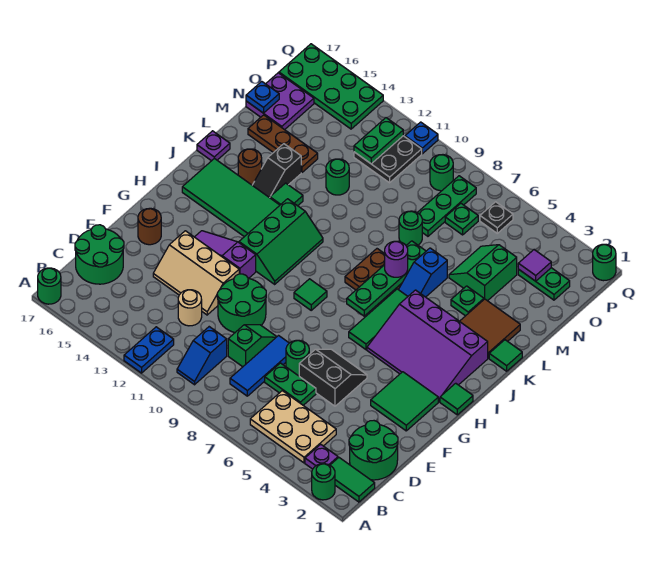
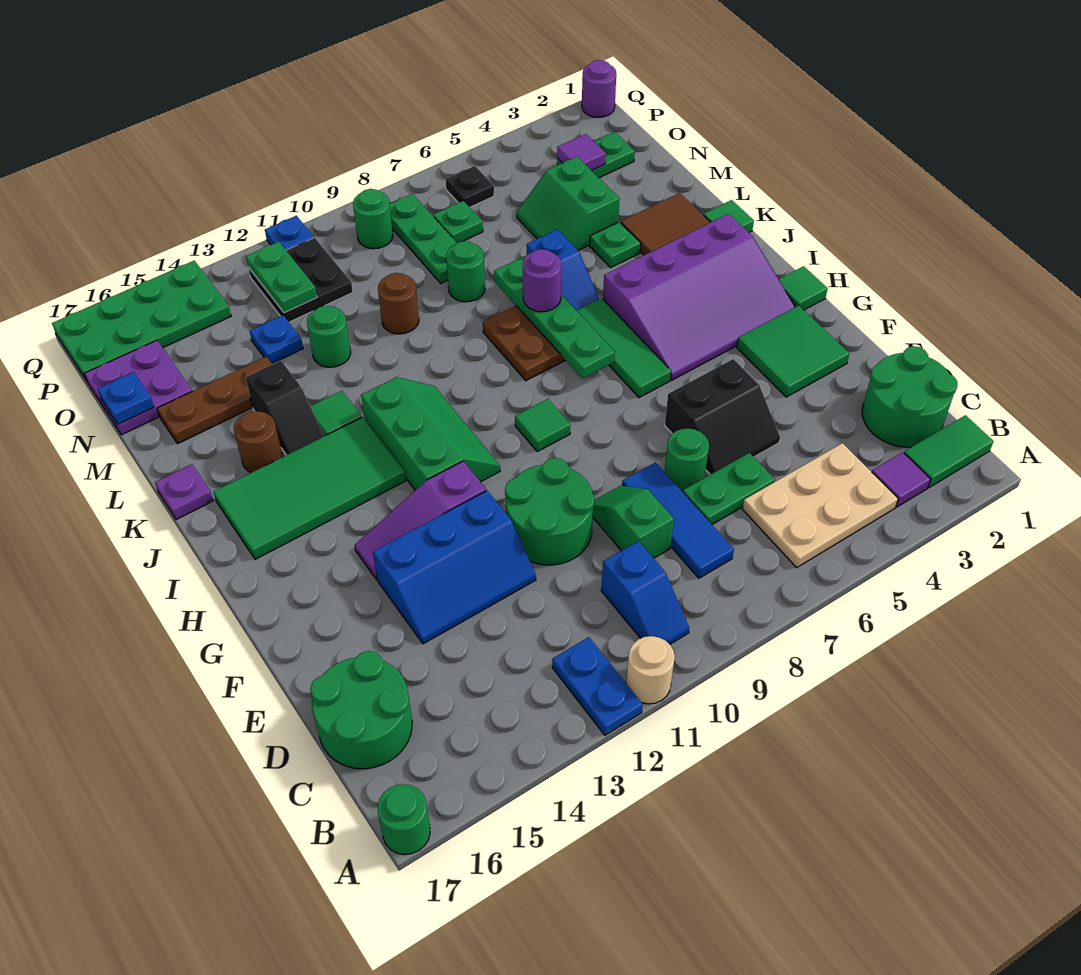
green 1x1 round brick [312,464,335,500] -> none
purple 1x1 plate [305,444,338,469] -> purple 1x1 tile [872,452,930,507]
tan 1x1 round brick [178,290,202,326] -> tan 1x1 round brick moved to [626,636,675,704]
black 2x2 slope [299,349,367,406] -> black 2x2 slope turned to [665,359,780,474]
tan 2x3 slope [153,231,239,315] -> blue 2x3 slope [373,491,536,644]
brown 1x1 round brick [138,208,161,245] -> brown 1x1 round brick moved to [378,273,419,334]
none -> blue 1x1 plate [250,315,303,363]
green 1x1 round brick [593,244,616,281] -> purple 1x1 round brick [582,60,616,117]

